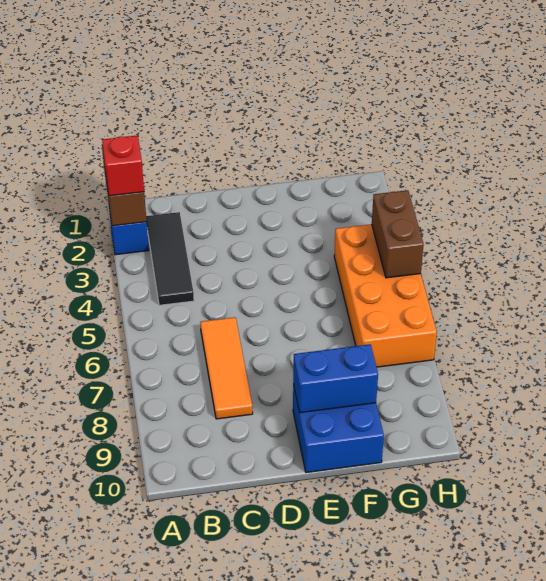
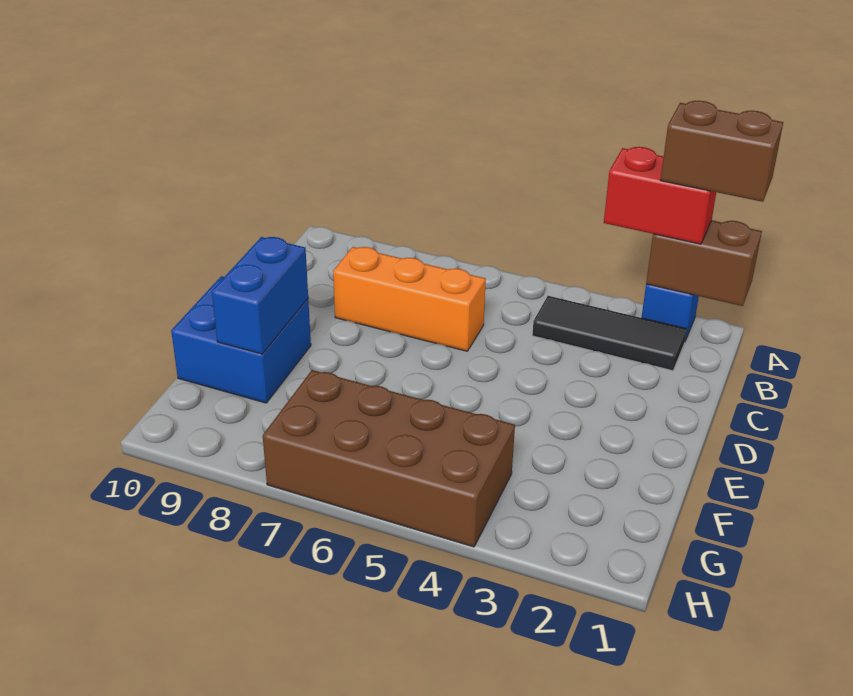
red 1x1 brick [102,135,144,196] -> red 1x2 brick [604,147,716,244]
orange 1x3 tile [200,317,253,419] -> orange 1x3 brick [333,247,486,351]
orange 2x4 brick [334,224,437,367] -> brown 2x4 brick [263,370,515,547]
brown 1x2 brick [372,190,424,278] -> brown 1x2 brick moved to [660,101,783,202]

